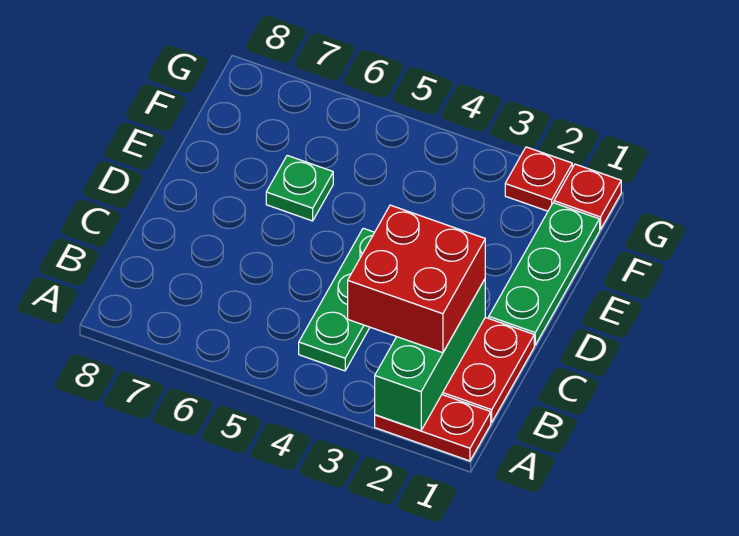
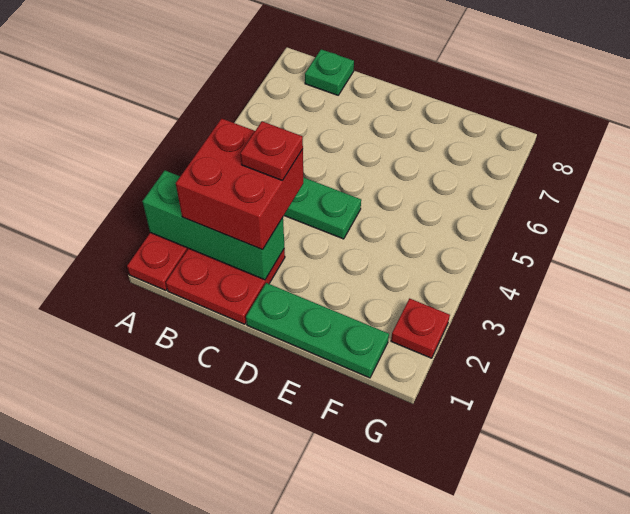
green 1x1 plate [266,155,333,221] -> green 1x1 plate moved to [305,49,354,95]
red 1x1 plate [554,164,621,230] -> red 1x1 plate moved to [240,121,303,180]

